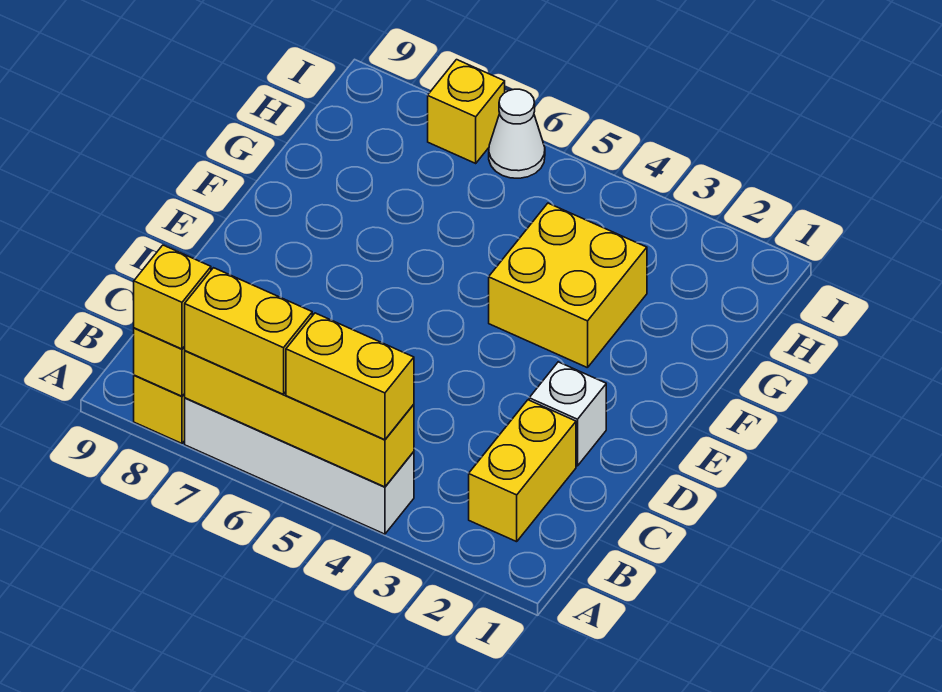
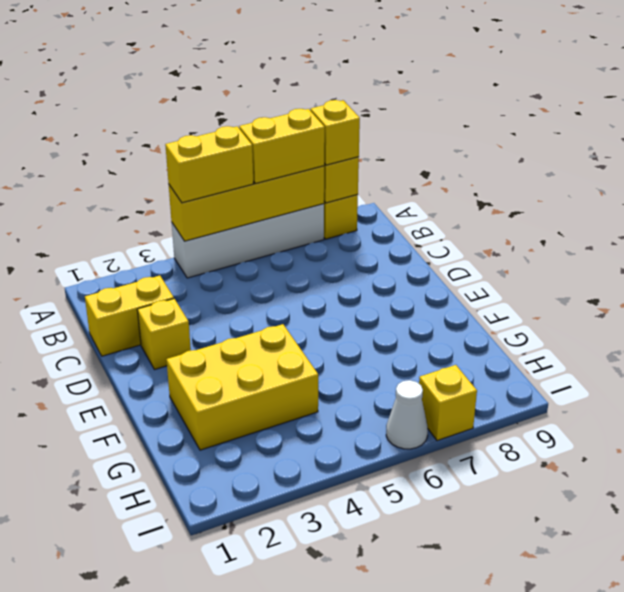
yellow 1x2 brick [469,400,576,542] -> yellow 1x2 brick turned to [85,276,174,356]
white 1x1 brick [529,362,606,466] -> yellow 1x1 brick [137,299,191,370]
yellow 2x2 brick [489,203,647,368] -> yellow 2x3 brick [166,324,318,450]

